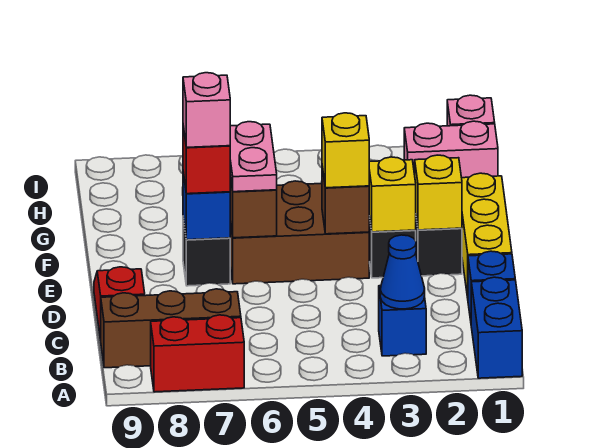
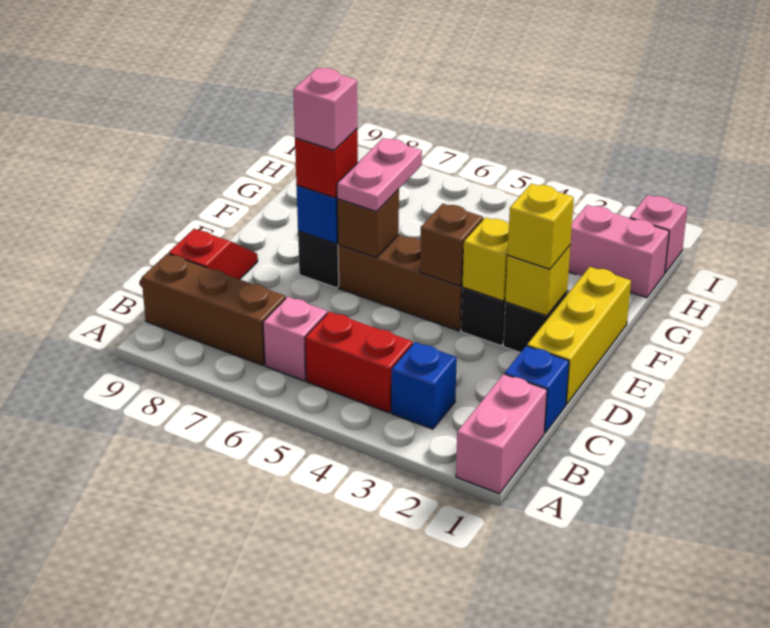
blue 1x2 brick [471,277,522,378] -> pink 1x2 brick [456,374,547,494]
red 1x2 brick [151,315,244,392] -> red 1x2 brick moved to [305,312,413,413]
blue 1x1 cone [380,235,425,309] -> none
none -> pink 1x1 brick [263,297,327,381]
brown 2x3 brick [230,181,369,284] -> brown 1x3 brick [338,235,463,331]
yellow 1x1 brick [322,113,369,188] -> yellow 1x1 brick moved to [508,184,574,269]

